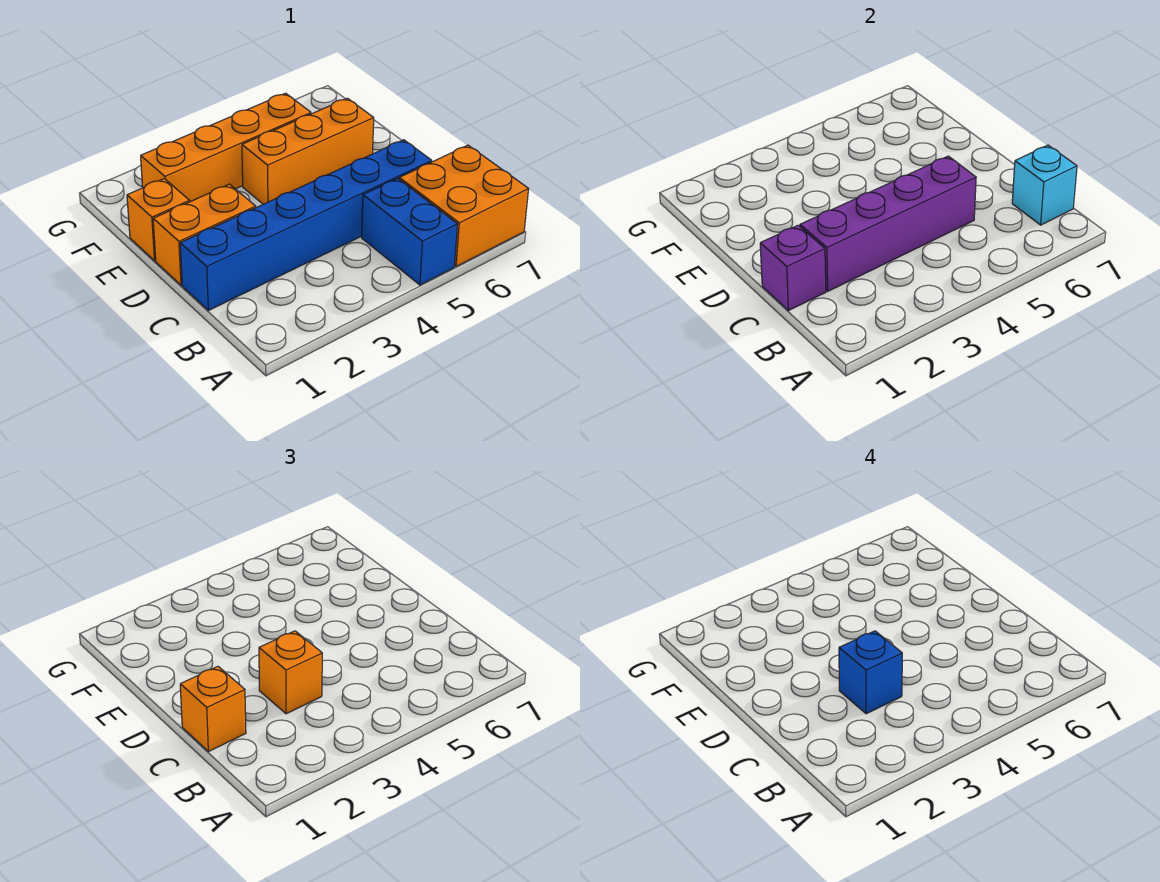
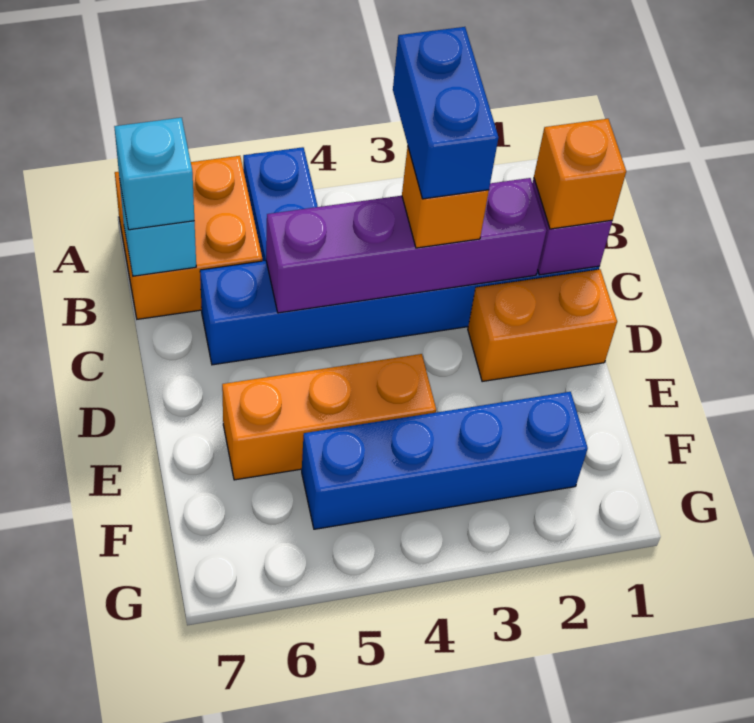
none -> cyan 1x1 brick [114,118,194,230]
blue 1x1 brick [839,631,902,714] -> blue 1x2 brick [393,27,498,199]
orange 1x1 brick [127,179,190,261] -> none
orange 1x4 brick [141,93,311,202] -> blue 1x4 brick [302,392,588,529]

